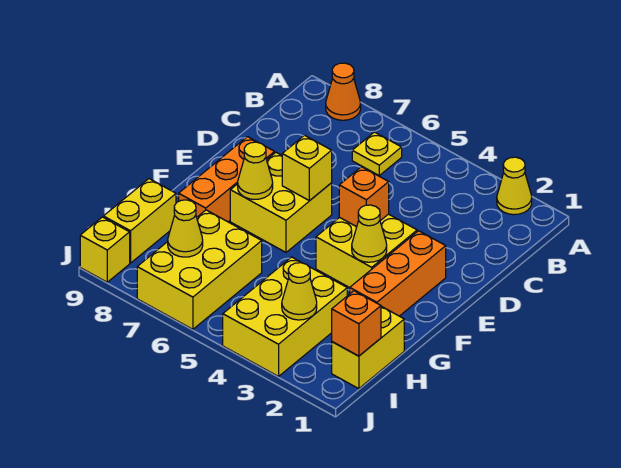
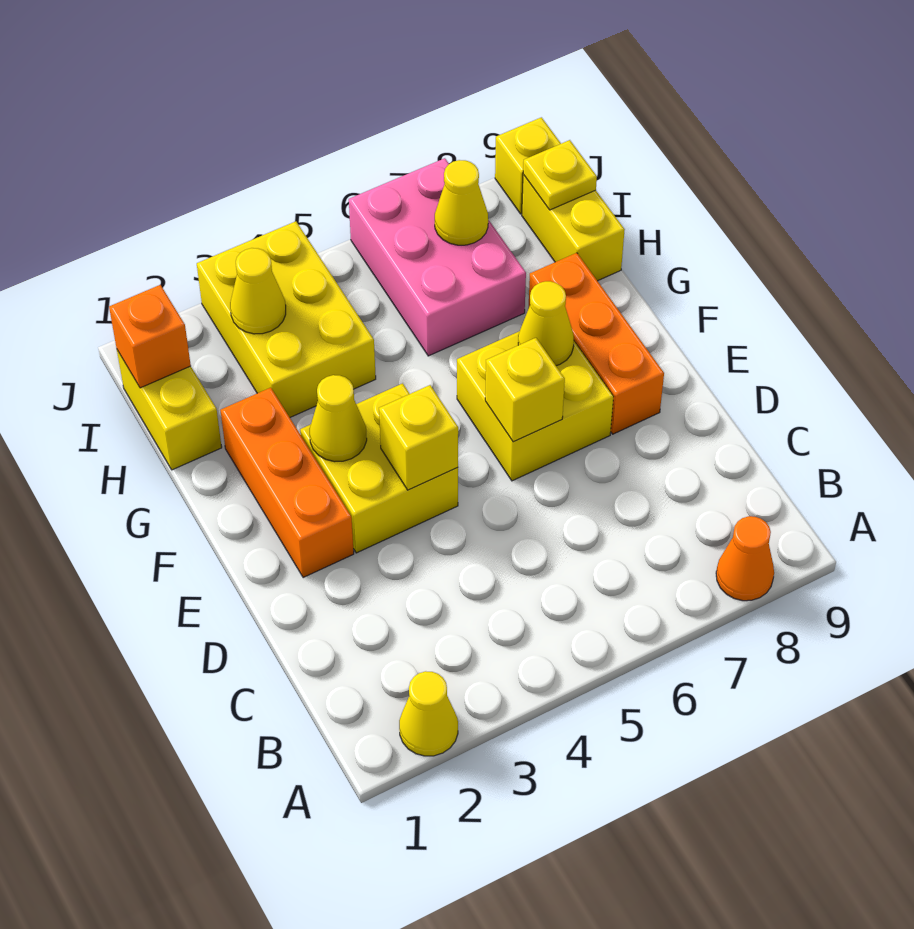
yellow 1x1 plate [352,132,402,175] -> yellow 1x1 plate moved to [523,140,597,210]
orange 1x1 brick [339,167,389,227] -> yellow 1x1 brick [379,385,458,490]
yellow 2x3 brick [137,210,262,329] -> pink 2x3 brick [349,158,526,356]

